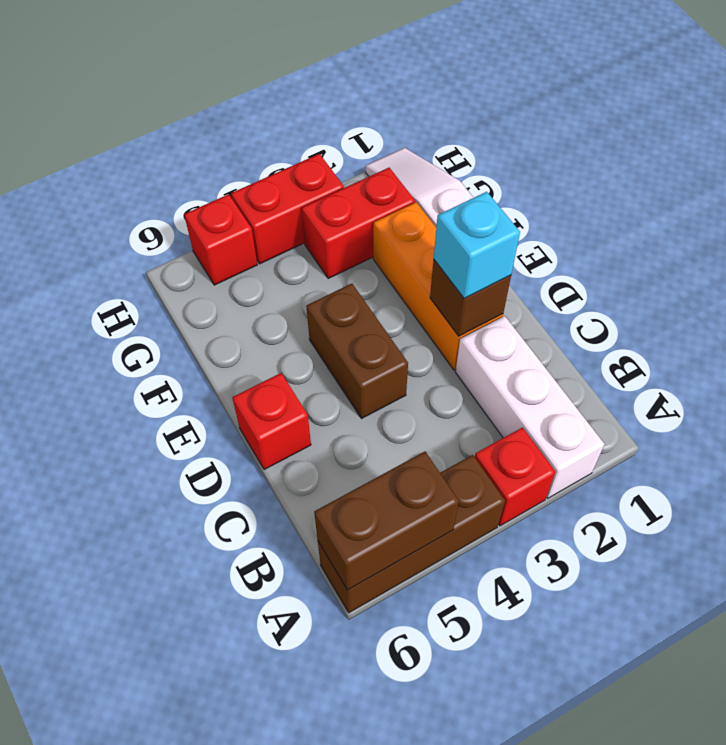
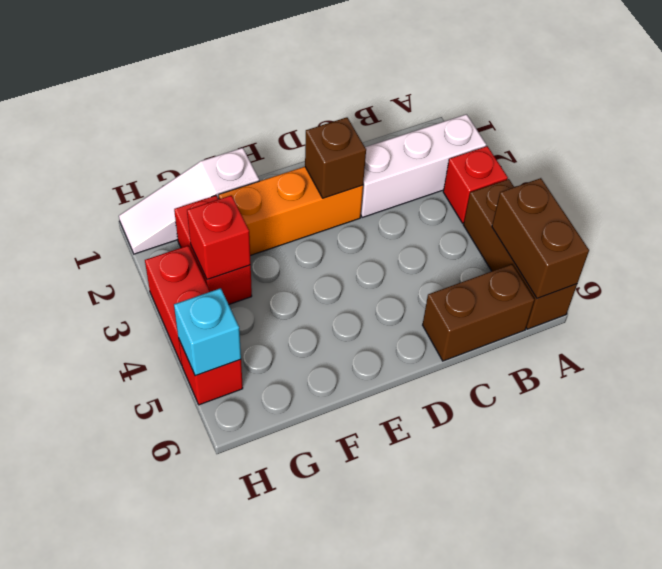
cyan 1x1 brick [434,192,520,298] -> cyan 1x1 brick moved to [174,288,241,376]
brown 1x2 brick [306,284,408,419] -> brown 1x2 brick moved to [423,264,535,361]
red 1x1 brick [232,373,311,470] -> red 1x1 brick moved to [187,195,251,280]

